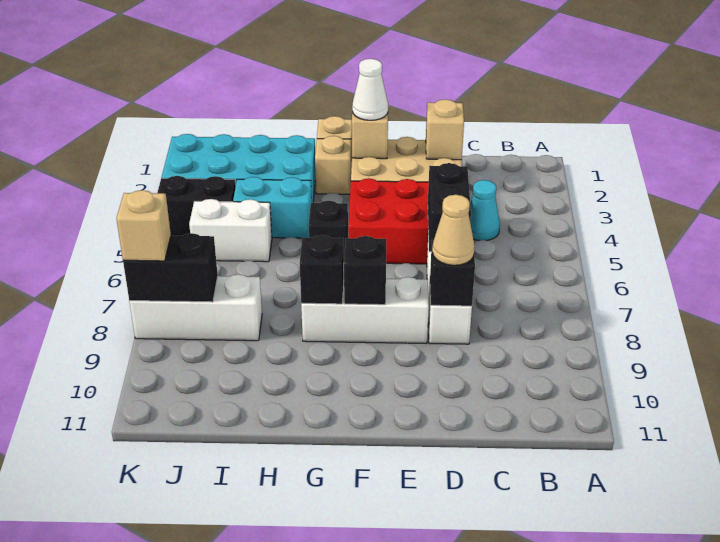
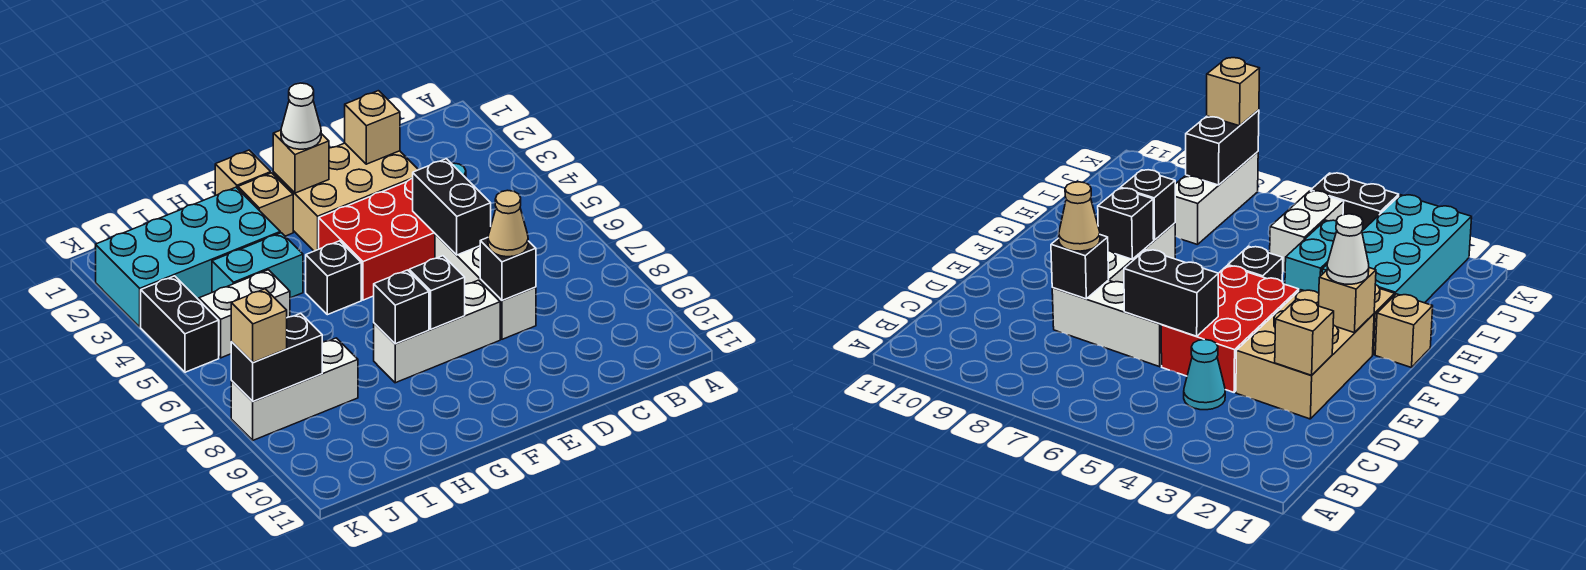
black 1x2 brick [157,176,236,236] -> black 1x2 brick turned to [141,276,219,372]

